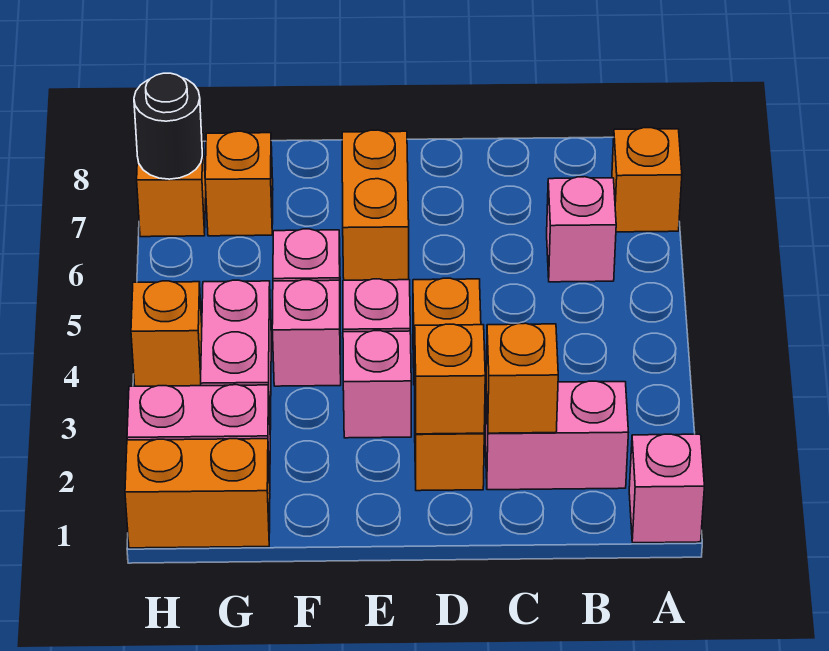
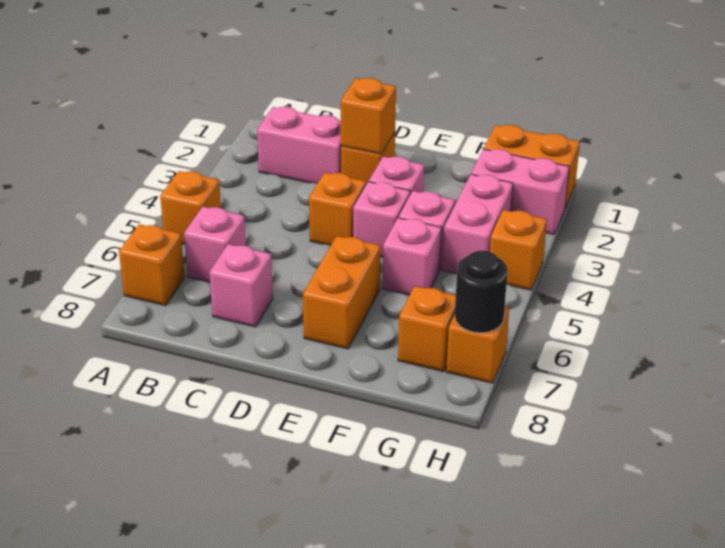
pink 1x1 brick [629,434,704,543] -> pink 1x1 brick moved to [209,244,273,327]
orange 1x1 brick [486,323,558,433] -> orange 1x1 brick moved to [160,171,221,244]

